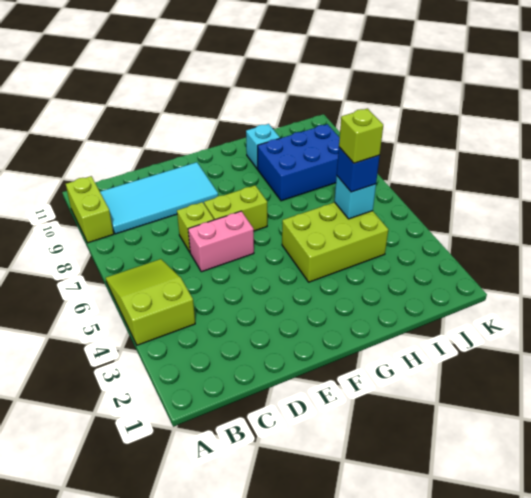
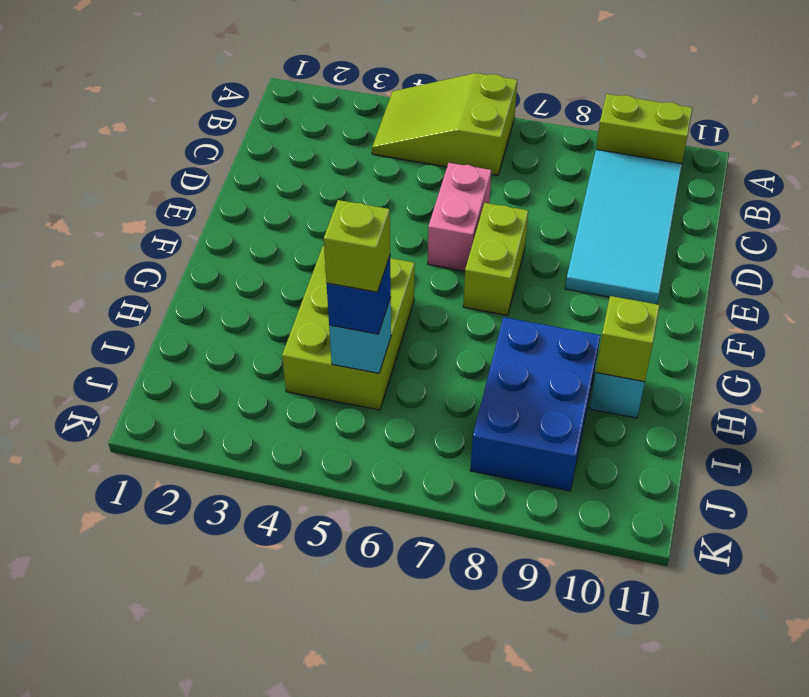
lime 2x3 slope [106,259,195,345] -> lime 2x3 slope turned to [372,73,517,176]
lime 1x1 brick [177,202,214,252] -> lime 1x1 brick moved to [596,296,660,382]

